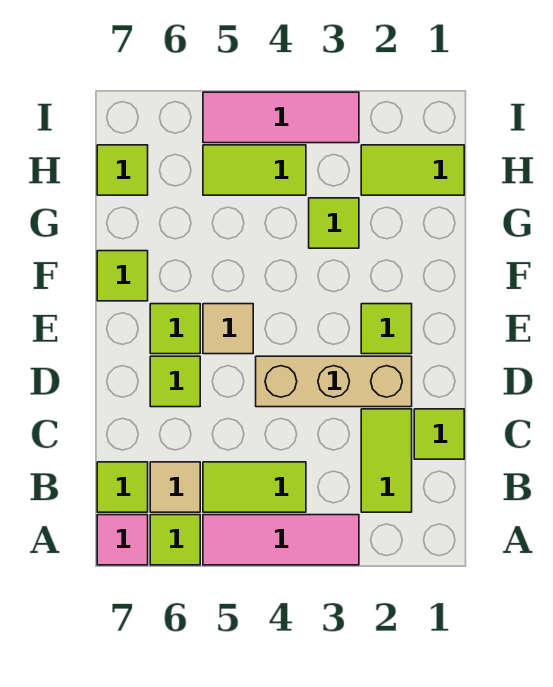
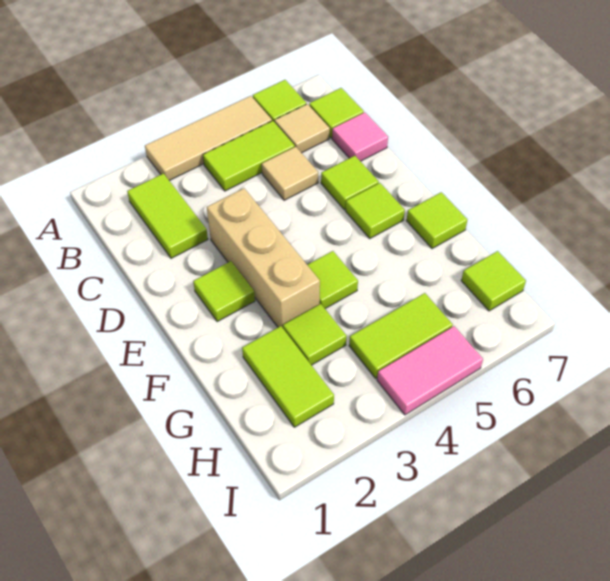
pink 1x3 tile [203,515,359,565] -> tan 1x3 tile [145,96,272,180]
pink 1x1 tile [97,515,148,565] -> pink 1x1 tile moved to [332,113,388,161]
lime 1x1 tile [414,409,464,459] -> lime 1x1 tile moved to [307,251,358,309]
tan 1x3 brick [256,356,412,407] -> tan 1x3 brick turned to [207,188,320,328]
tan 1x1 tile [203,304,253,354] -> tan 1x1 tile moved to [262,147,318,200]
lime 1x2 tile [361,145,464,195] -> lime 1x2 tile turned to [242,326,334,427]
pink 1x3 tile [203,92,359,143] -> pink 1x2 tile [377,326,483,415]

